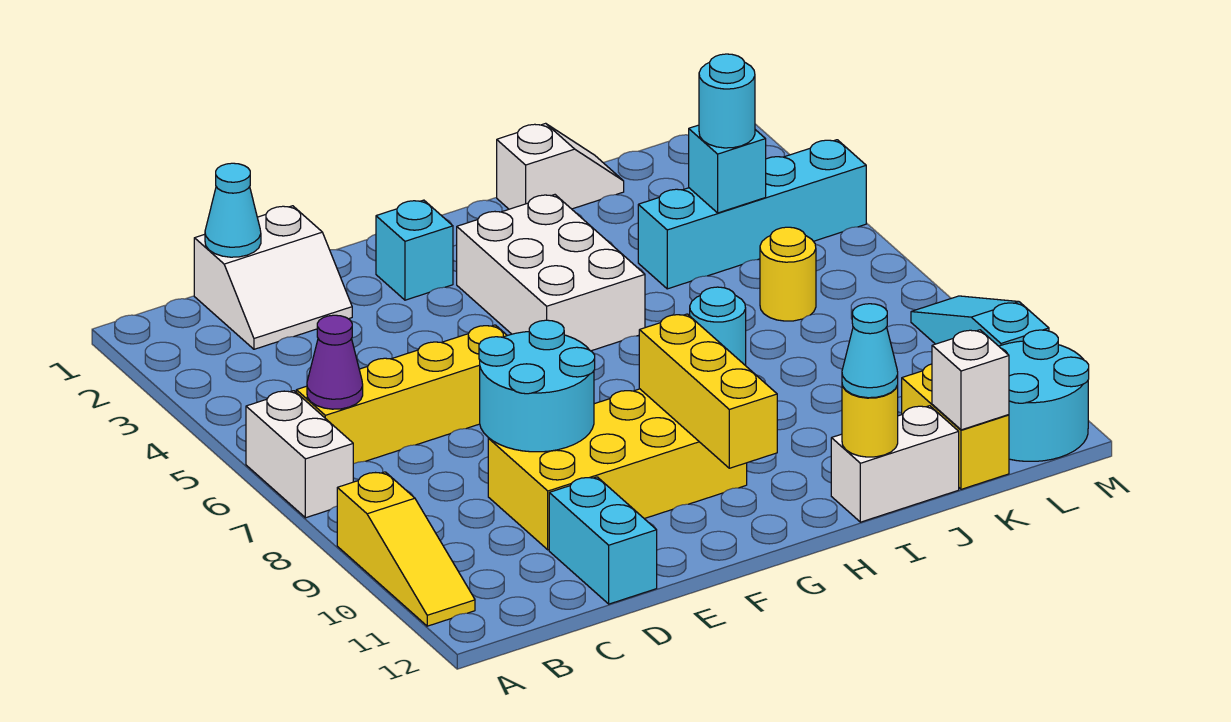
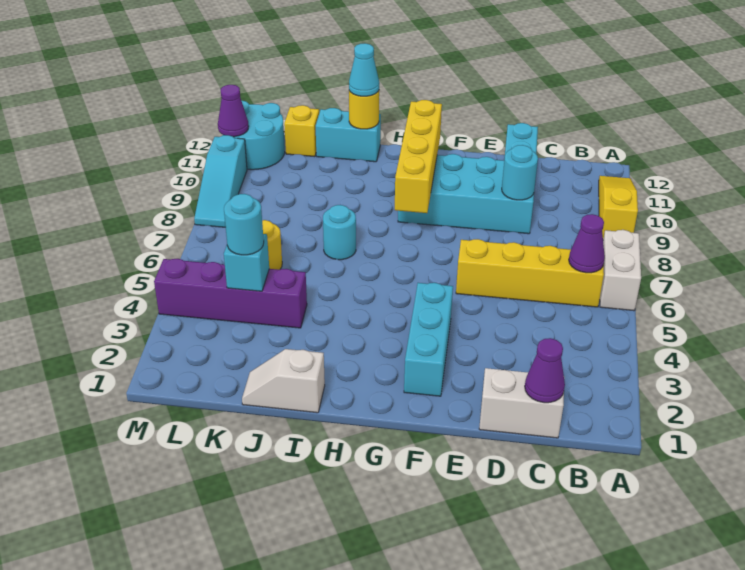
cyan 1x1 cone [205,163,261,257] -> purple 1x1 cone [525,338,565,403]
cyan 2x2 round brick [479,320,595,452] -> cyan 1x1 round brick [502,145,538,200]
yellow 2x4 brick [488,389,747,550] -> cyan 2x4 brick [398,154,534,234]
cyan 1x1 brick [376,200,453,300] -> cyan 1x3 brick [404,283,453,396]
white 2x3 brick [457,195,645,351] -> none
yellow 1x3 brick [639,314,777,468] -> yellow 1x4 brick [395,100,442,213]
white 1x2 brick [831,406,959,522] -> cyan 1x2 brick [316,108,381,162]
cyan 1x4 brick [638,140,866,289] -> purple 1x4 brick [154,259,307,328]
yellow 1x2 brick [902,364,1009,489] -> yellow 1x1 brick [284,105,319,157]
white 1x1 brick [932,330,1009,430] -> none
none -> purple 1x1 cone [218,85,249,137]

